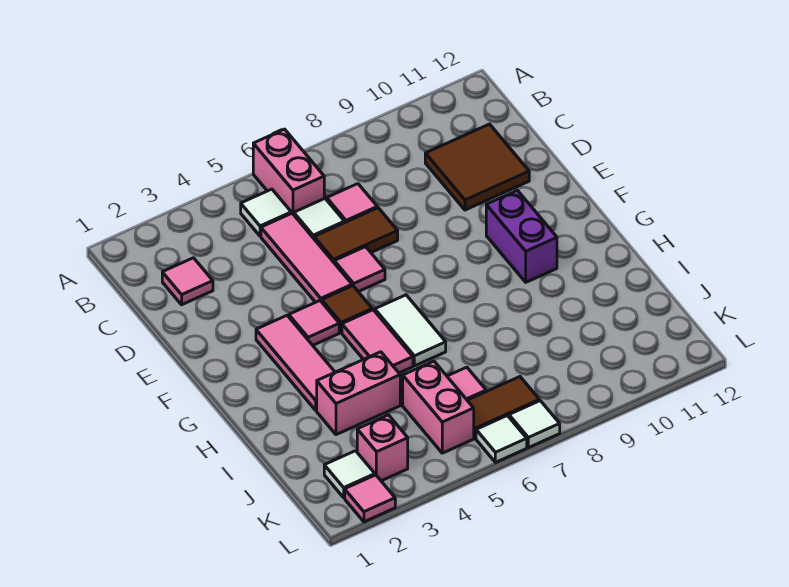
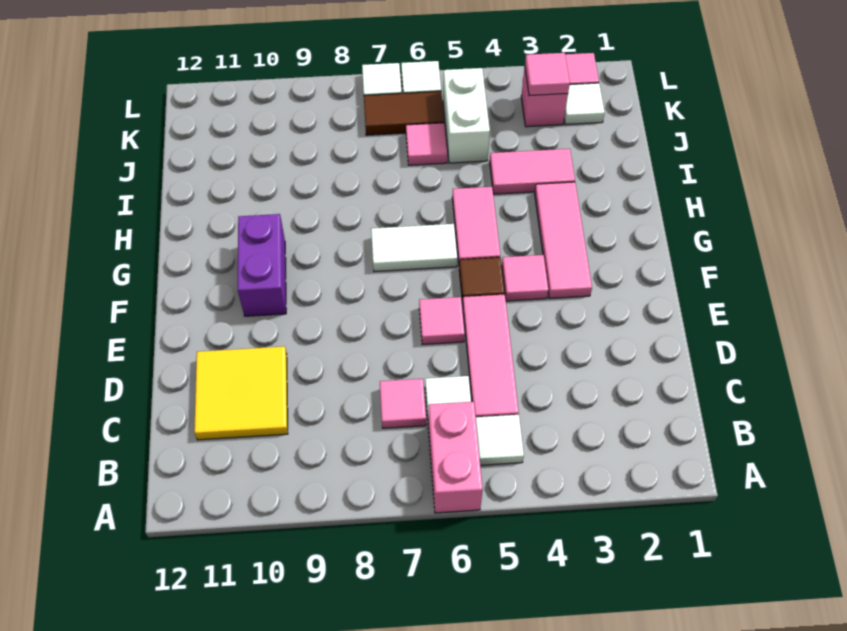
pink 1x1 tile [162,258,213,305] -> pink 1x1 tile moved to [525,53,570,96]
brown 2x2 tile [425,124,529,210] -> yellow 2x2 tile [194,346,288,440]
brown 1x2 tile [314,208,398,262] -> none
white 1x2 tile [375,295,446,366] -> white 1x2 tile turned to [371,224,457,272]
pink 1x2 brick [317,352,400,435] -> pink 1x2 tile [490,149,575,194]
pink 1x2 brick [403,361,474,453] -> white 1x2 brick [443,68,490,163]

